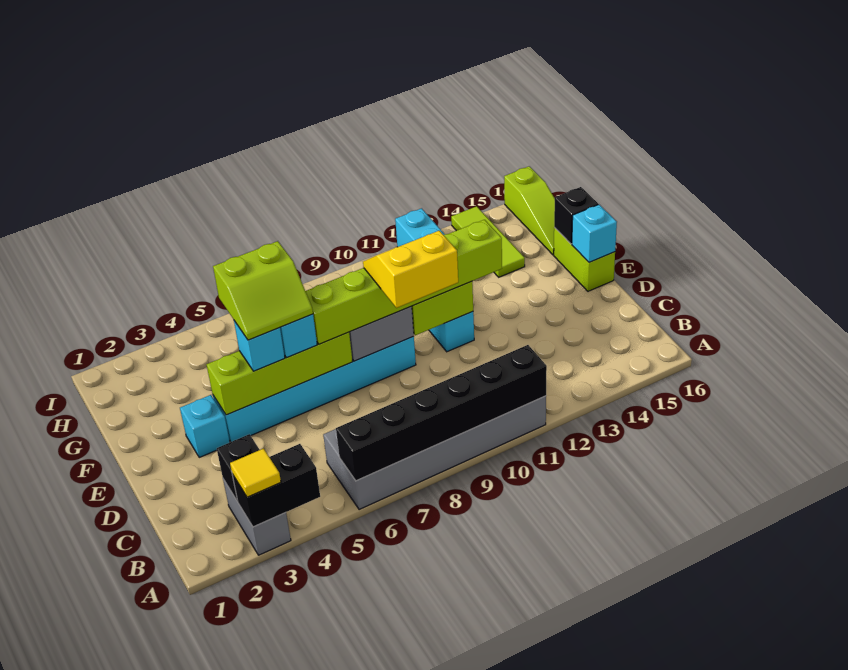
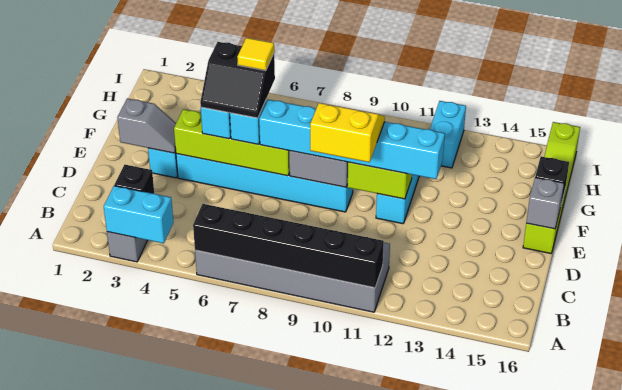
black 1x2 brick [232,444,320,527] -> cyan 1x2 brick [104,186,173,243]
yellow 1x1 tile [230,449,281,497] -> yellow 1x1 tile moved to [237,38,274,71]
none -> grey 1x2 slope [117,98,176,153]
lime 2x2 slope [213,241,313,340] -> black 2x2 slope [200,42,275,118]
lime 1x6 brick [306,220,502,344] -> cyan 1x6 brick [259,100,445,179]
cyan 1x1 brick [572,204,617,262] -> grey 1x1 brick [526,177,564,229]
lime 1x3 tile [451,206,525,277] -> none

